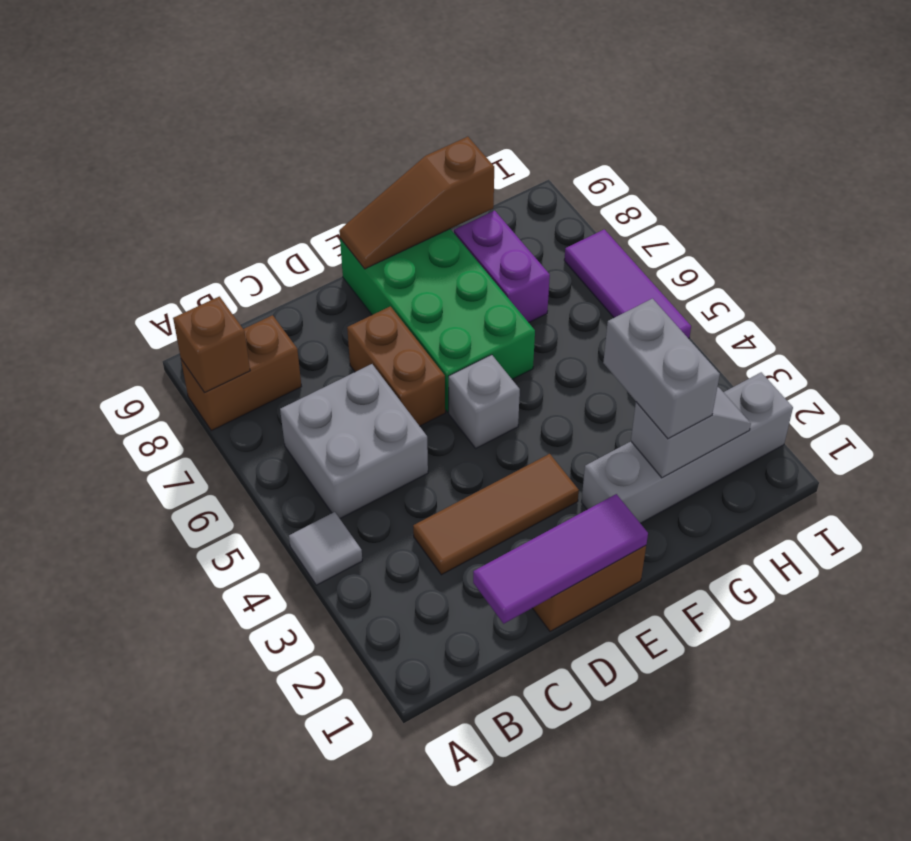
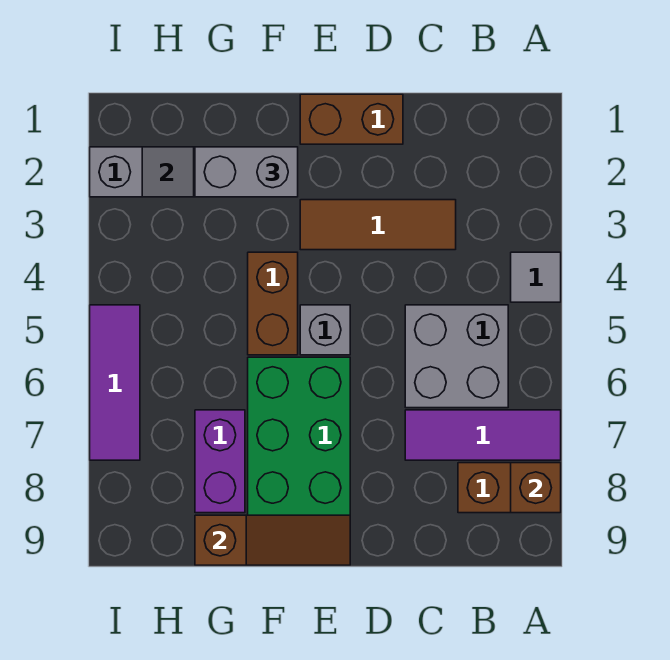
purple 1x3 tile [473,494,648,624] -> purple 1x3 tile moved to [405,410,561,460]
brown 1x2 brick [347,306,445,426] -> brown 1x2 brick moved to [248,252,298,355]
grey 1x2 brick [603,299,720,439] -> grey 1x2 brick turned to [195,147,298,197]

